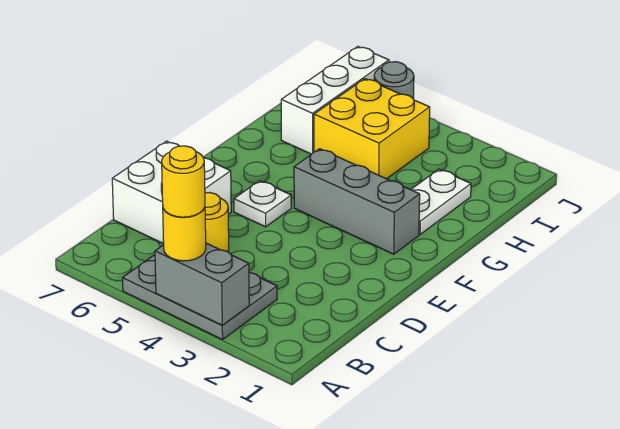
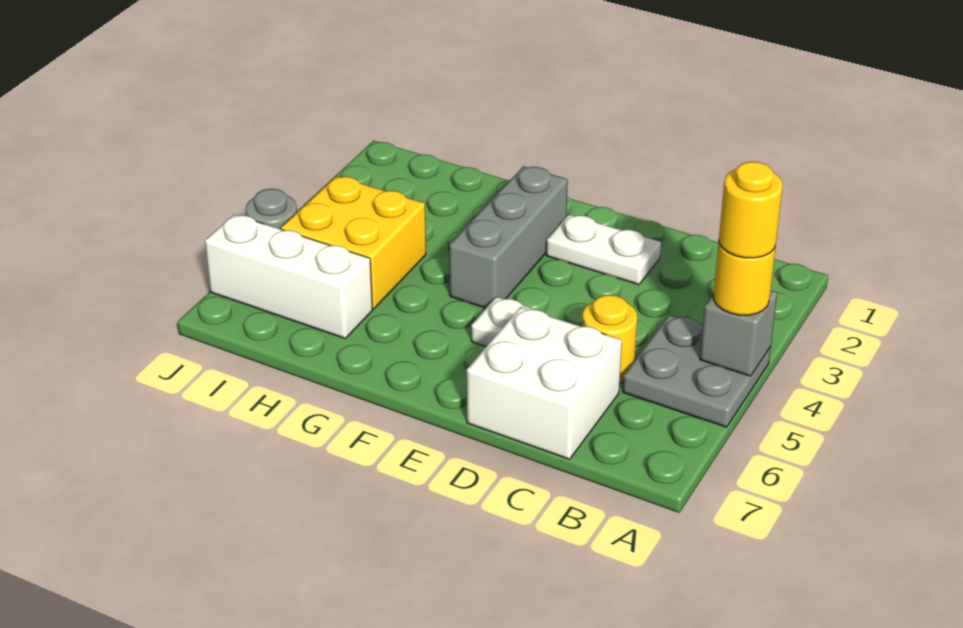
grey 2x3 plate [123,255,277,340] -> grey 2x2 plate [623,315,771,427]
grey 1x2 brick [155,243,249,325] -> grey 1x1 brick [700,290,777,376]
white 1x2 plate [411,169,471,234] -> white 1x2 plate moved to [546,214,661,285]

